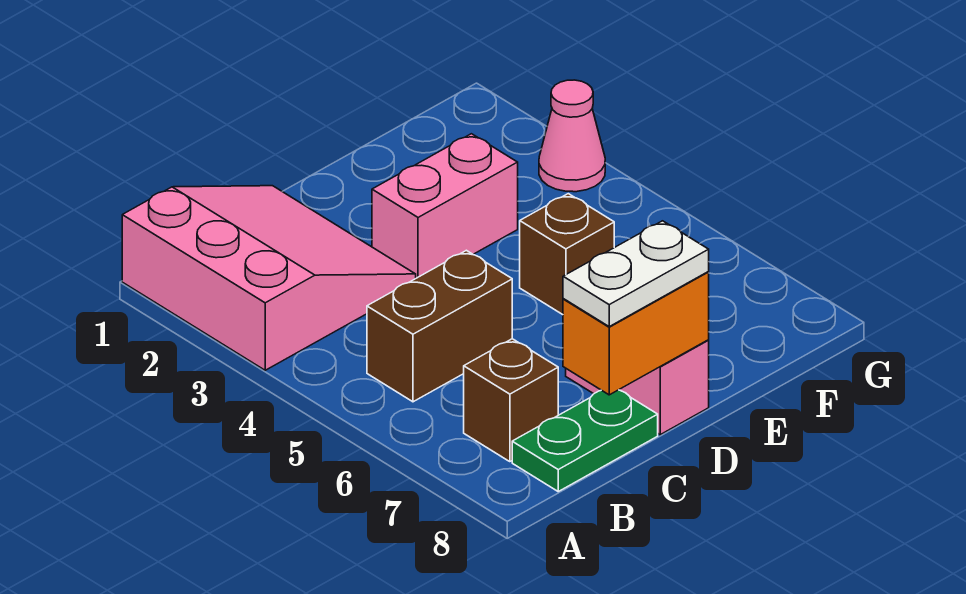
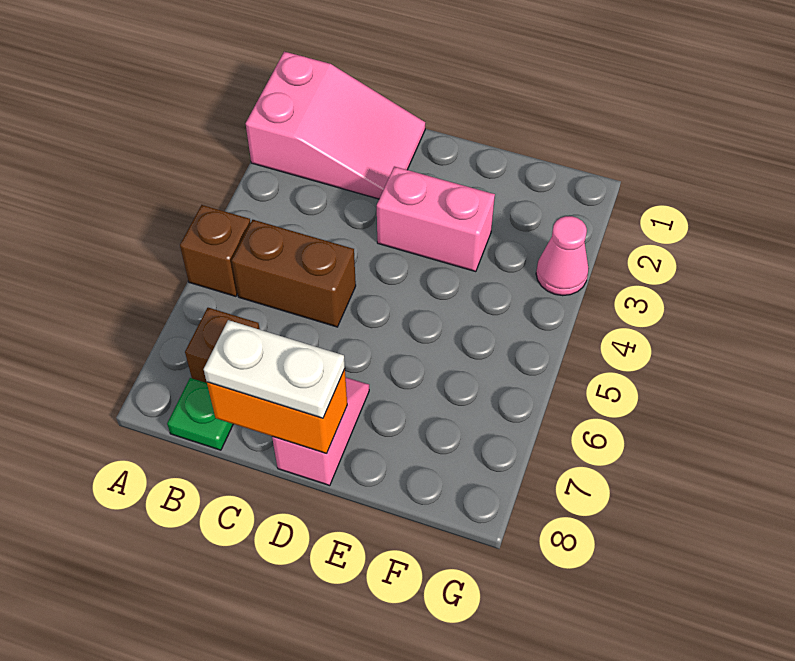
pink 3x3 slope [122,186,416,370] -> pink 2x3 slope [246,52,425,199]
green 1x2 plate [512,390,658,491] -> green 1x1 plate [167,378,233,450]
brown 1x1 brick [520,194,614,315] -> brown 1x1 brick moved to [180,205,251,296]

